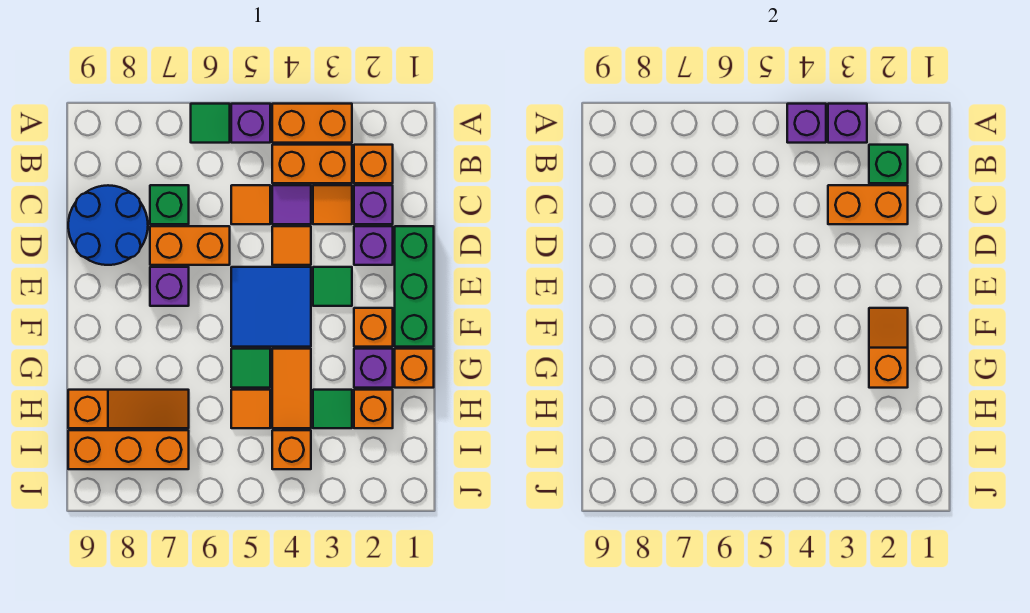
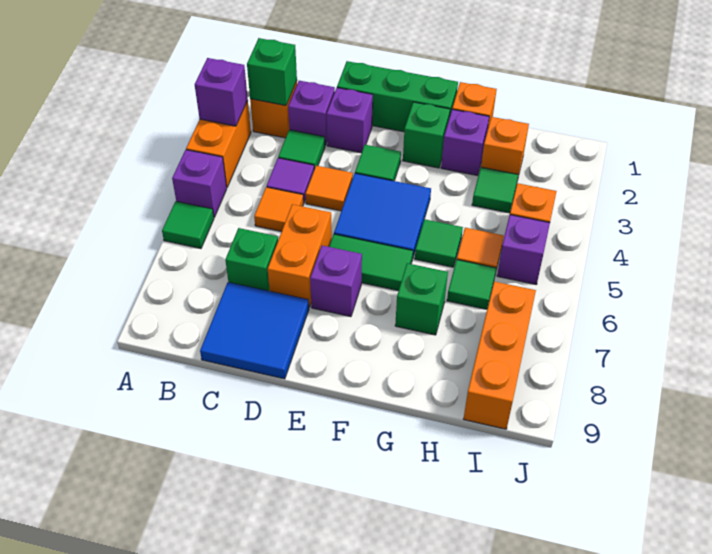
purple 1x1 brick [787,104,826,143] -> purple 1x1 brick moved to [497,215,550,285]
orange 1x2 brick [272,145,352,183] -> none
orange 1x2 brick [828,185,908,224] -> none
orange 1x1 tile [313,185,352,224] -> green 1x1 tile [278,130,325,169]
blue 2x2 round brick [68,185,148,265] -> blue 2x2 tile [200,282,309,379]
none -> green 1x2 tile [329,234,413,291]
orange 1x1 brick [354,308,393,347] -> green 1x1 brick [403,102,450,168]
orange 1x2 slope [869,308,908,388] -> none
orange 1x2 tile [272,349,311,428] -> none
none -> green 1x1 brick [395,263,448,335]
none -> green 1x1 tile [447,260,496,309]
orange 1x3 slope [68,390,189,428] -> none

